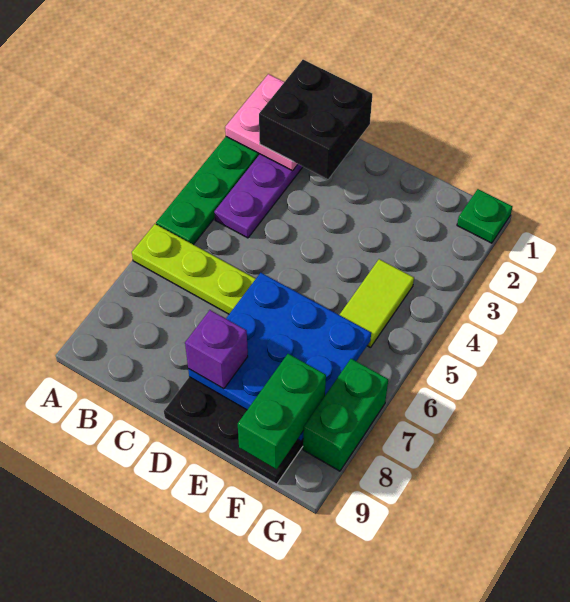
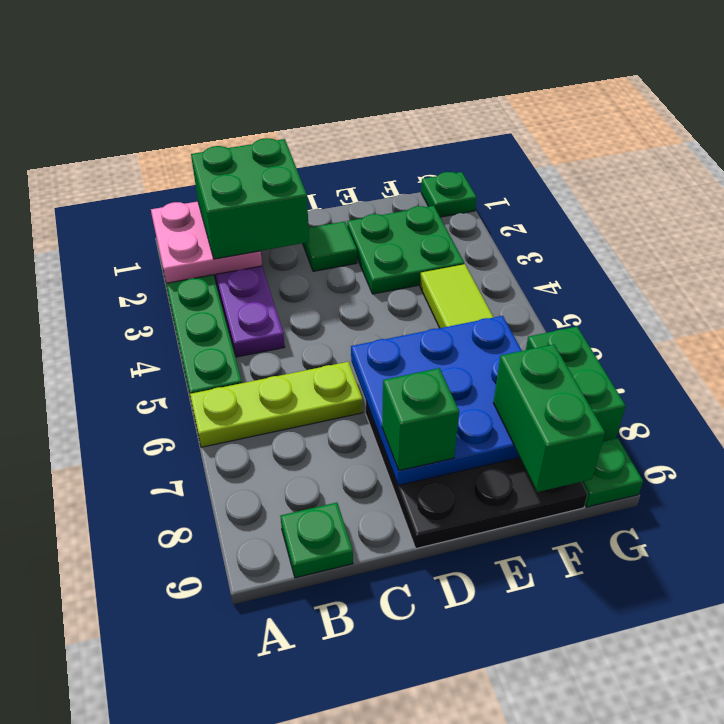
black 2x2 brick [259,60,372,179] -> green 2x2 brick [191,138,309,259]
none -> green 1x1 plate [280,503,353,578]
none -> green 1x1 tile [303,221,357,271]
purple 1x1 brick [185,310,248,389] -> green 1x1 brick [382,368,459,471]
none -> green 2x2 plate [347,206,464,294]
none -> green 1x1 plate [582,438,643,507]

